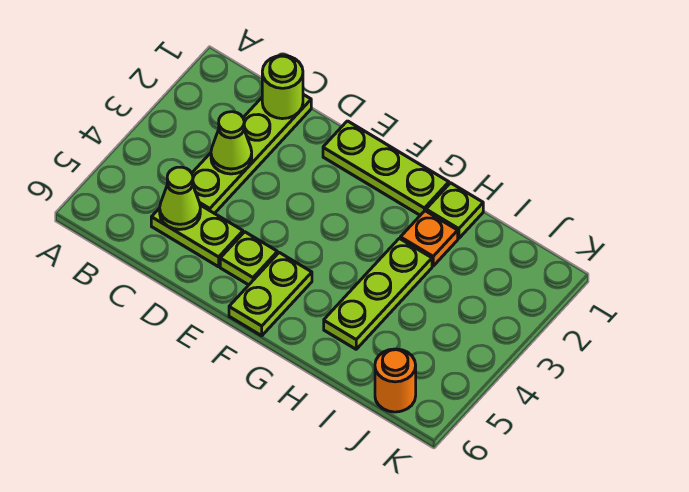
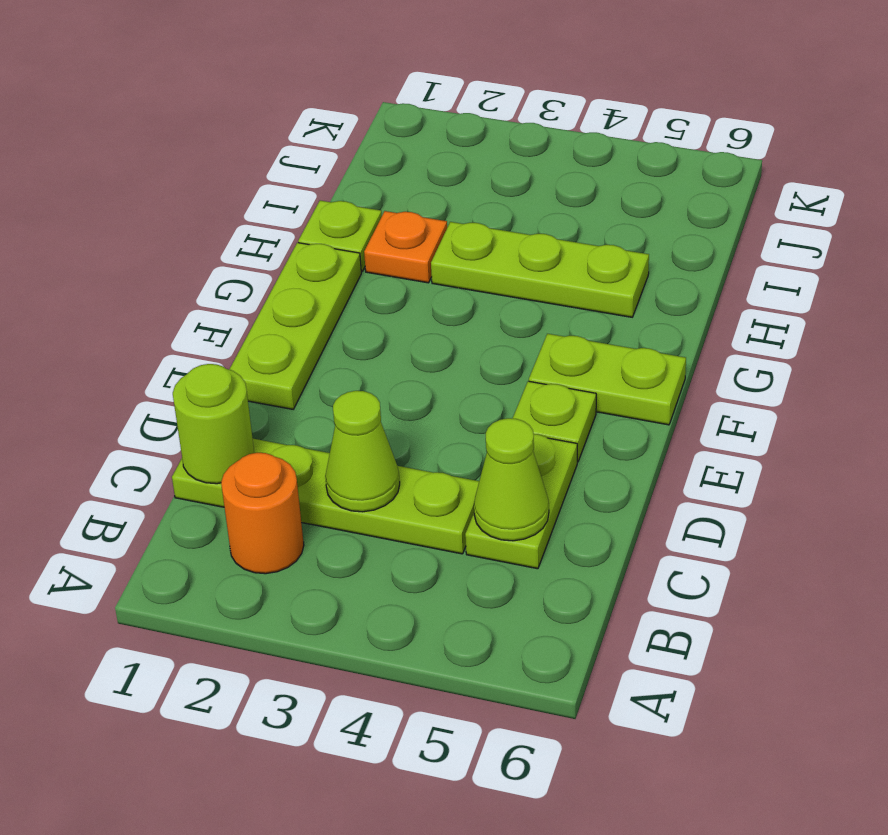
orange 1x1 round brick [375,349,416,412] -> orange 1x1 round brick moved to [221,453,304,574]

